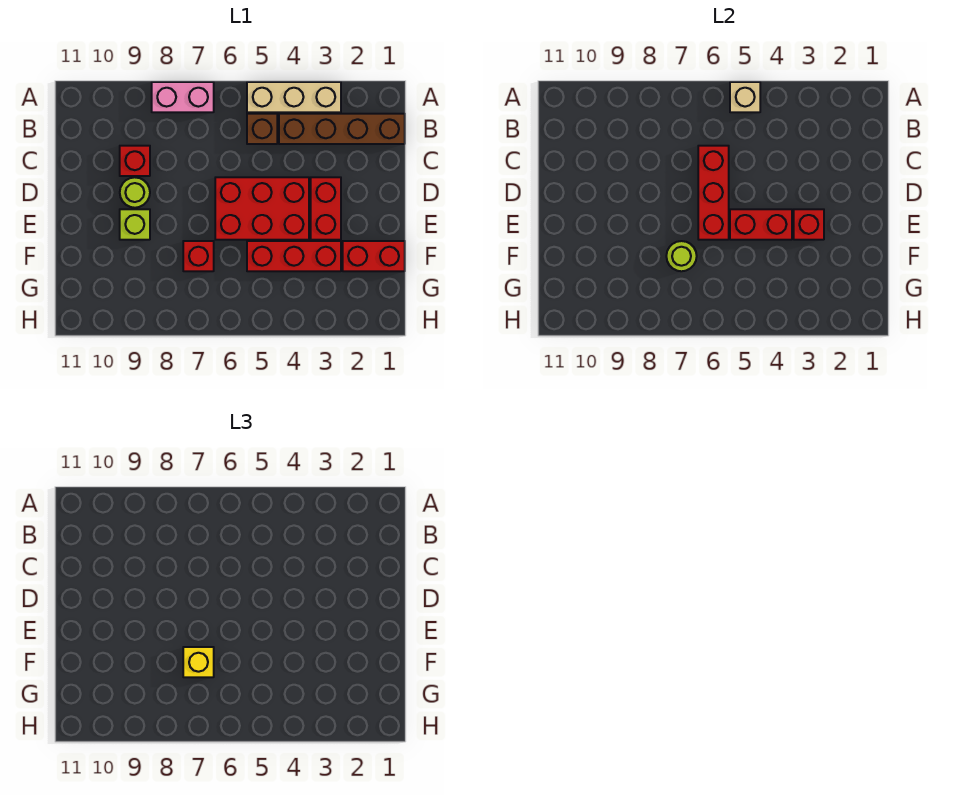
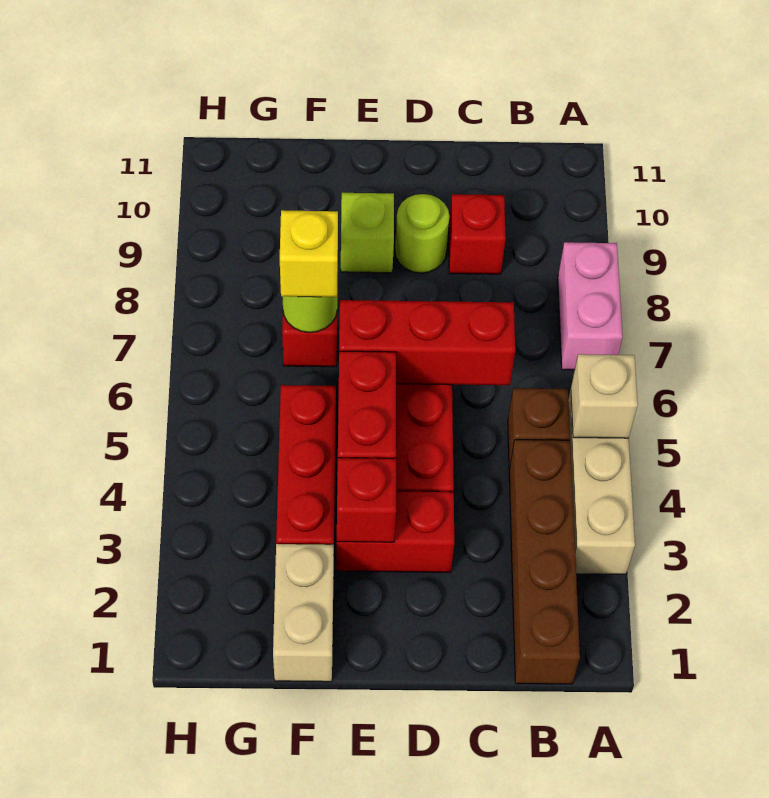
red 1x2 brick [343,241,405,271] -> tan 1x2 brick [273,544,334,682]

